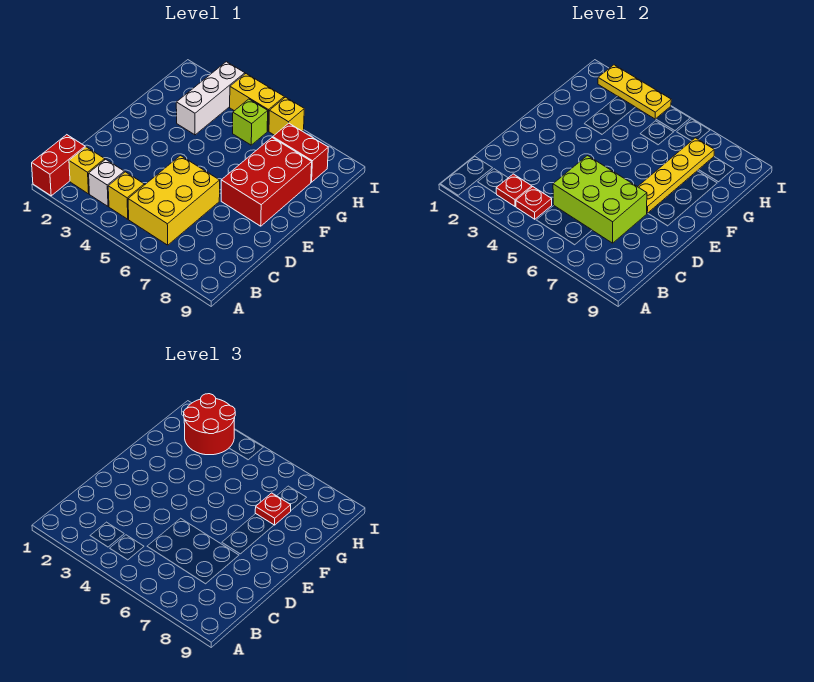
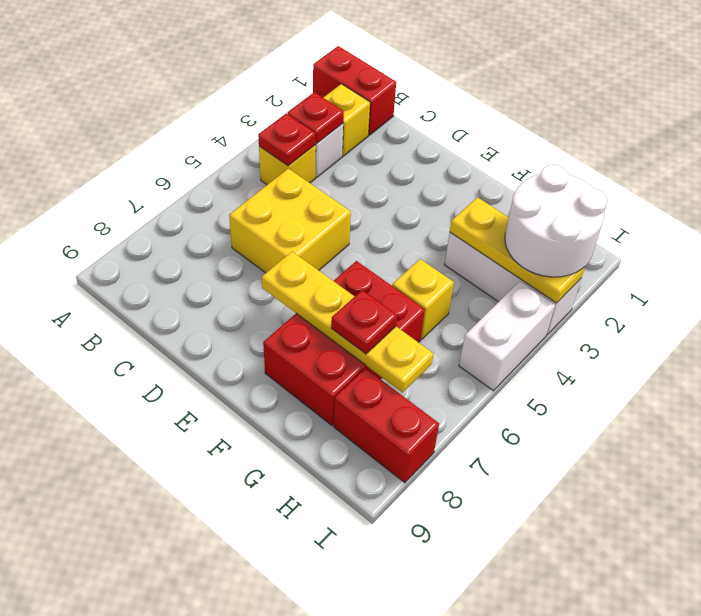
yellow 2x3 brick [128,156,220,245] -> yellow 2x2 brick [229,169,351,273]
lime 2x3 brick [553,156,647,243] -> none
red 2x3 brick [221,137,312,226] -> red 2x3 brick turned to [263,261,425,425]
red 2x2 round brick [184,394,235,455] -> white 2x2 round brick [505,165,608,277]
lime 1x1 brick [233,99,268,145] -> none
red 1x2 brick [273,123,328,182] -> red 1x2 brick turned to [334,368,439,483]
yellow 1x3 plate [598,65,671,119] -> yellow 1x3 plate turned to [450,197,585,303]
yellow 1x2 brick [230,74,284,131] -> white 1x2 brick [459,281,555,391]
yellow 1x1 brick [269,97,304,135] -> yellow 1x1 brick moved to [392,259,454,339]

